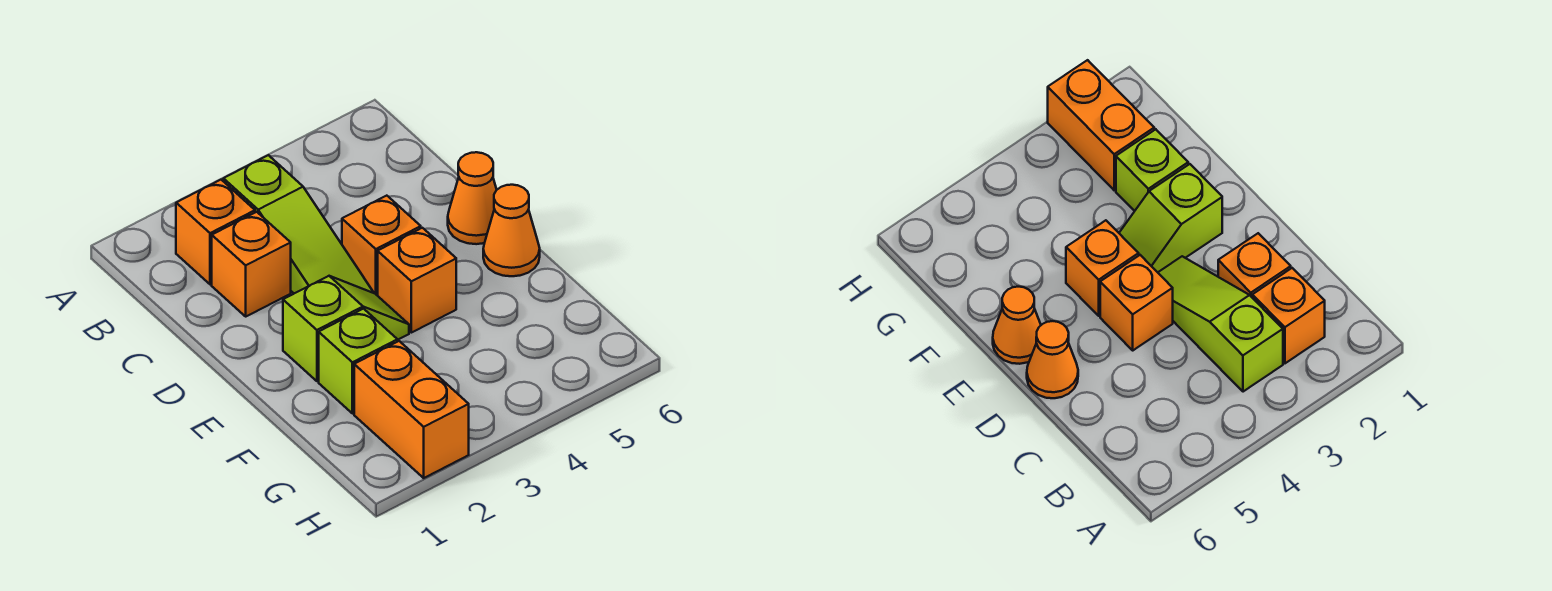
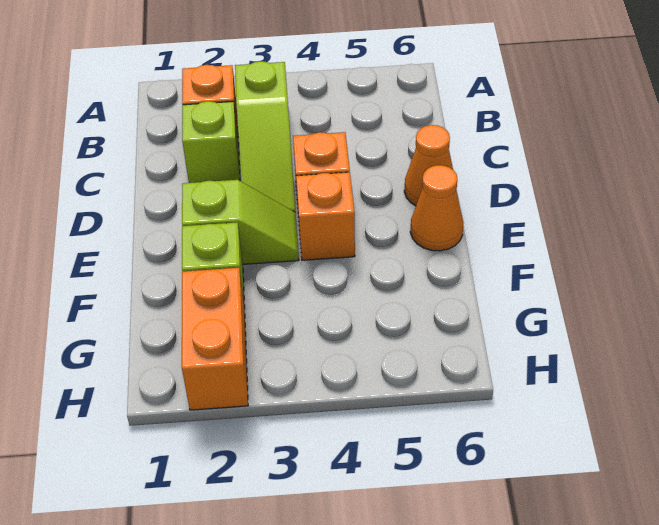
orange 1x1 brick [212,212,291,316] -> lime 1x1 brick [182,101,240,183]

